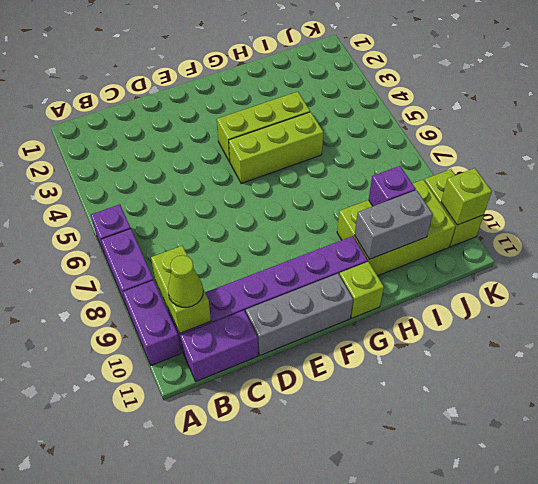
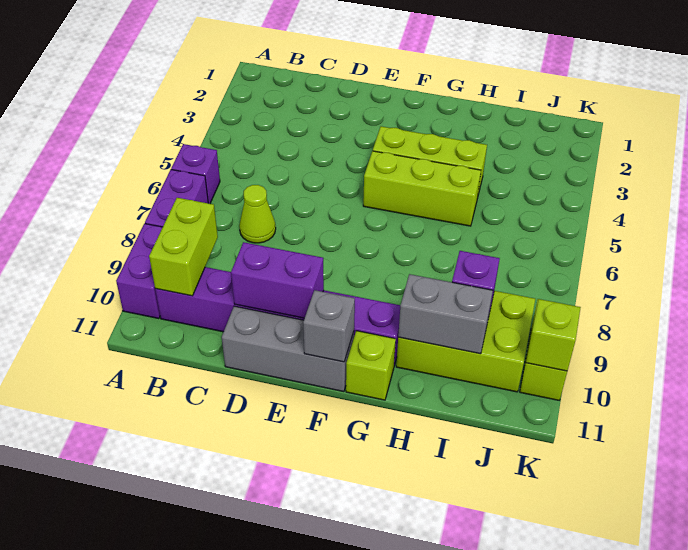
lime 1x1 cone [168,255,203,307] -> lime 1x1 cone moved to [239,185,276,243]
purple 1x2 brick [180,310,258,381] -> purple 1x2 brick moved to [231,242,324,318]
none -> grey 1x1 brick [303,290,355,362]

